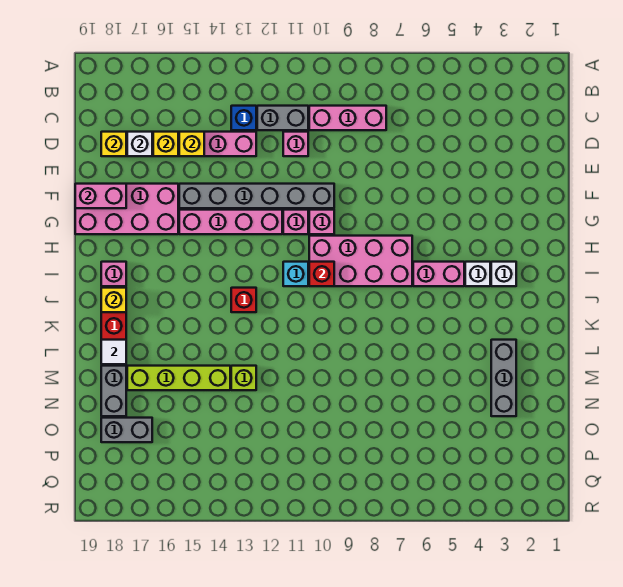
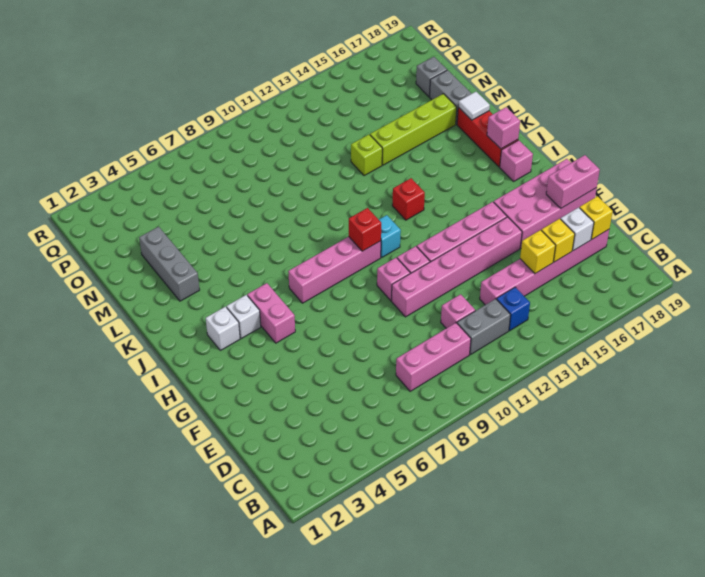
grey 1x6 brick [179,184,334,208] -> pink 1x6 brick [392,217,522,317]
pink 2x4 brick [309,236,412,286] -> pink 1x4 brick [288,237,381,303]
pink 1x2 brick [413,262,464,286] -> pink 1x2 brick turned to [247,283,295,343]
yellow 1x1 brick [101,288,126,312] -> pink 1x1 brick [487,107,520,149]
grey 1x2 brick [101,418,152,442] -> grey 1x1 brick [416,57,447,97]

